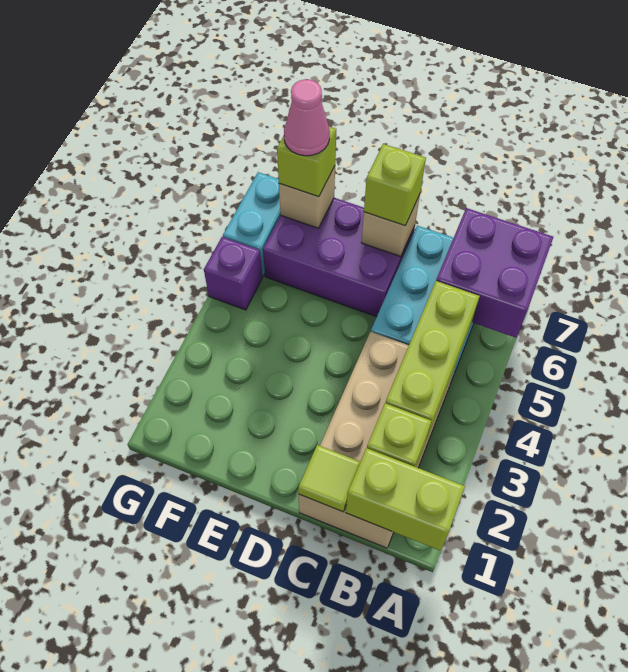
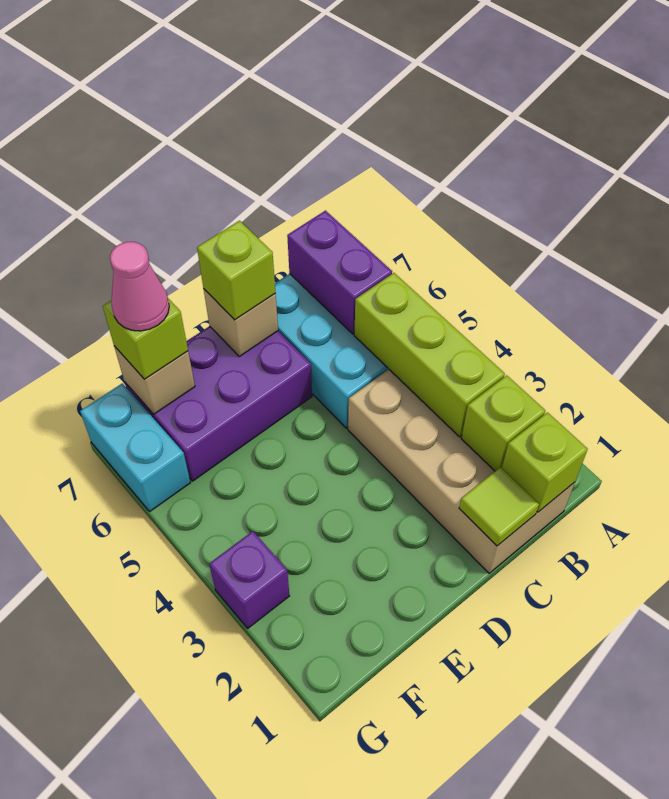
lime 1x2 brick [346,448,465,551] -> lime 1x1 brick [502,413,587,512]
purple 2x2 brick [436,208,553,338] -> purple 1x2 brick [287,211,392,334]
purple 1x1 brick [204,237,263,310] -> purple 1x1 brick moved to [209,531,289,628]

